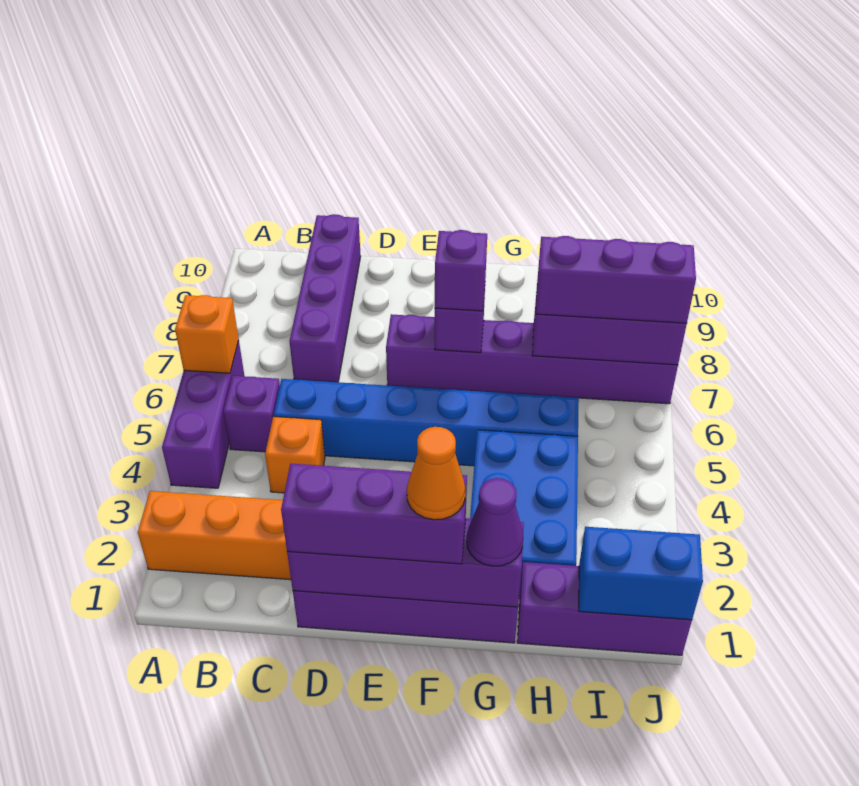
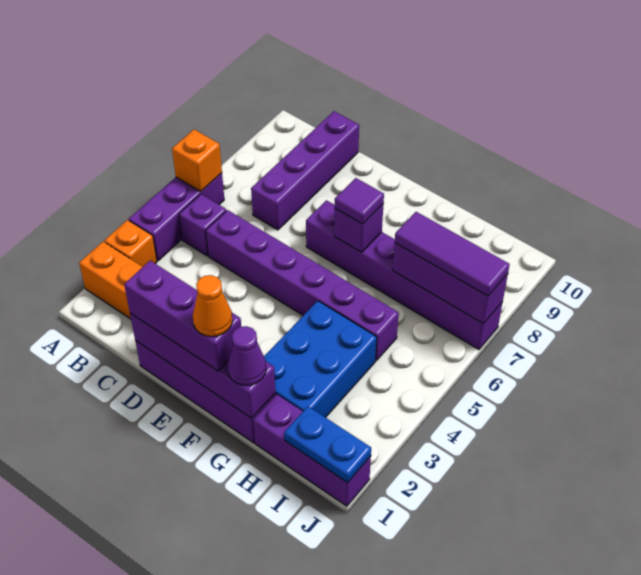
orange 1x1 brick [265,417,325,493] -> orange 1x1 brick moved to [104,220,157,267]
blue 1x6 brick [274,379,579,466] -> purple 1x6 brick [206,210,399,361]
purple 1x1 brick [435,230,487,311] -> purple 1x1 tile [335,178,384,224]
purple 1x3 brick [536,236,696,324] -> purple 1x3 tile [395,212,510,296]
blue 1x2 brick [579,527,703,620] -> blue 1x2 plate [284,406,371,483]

